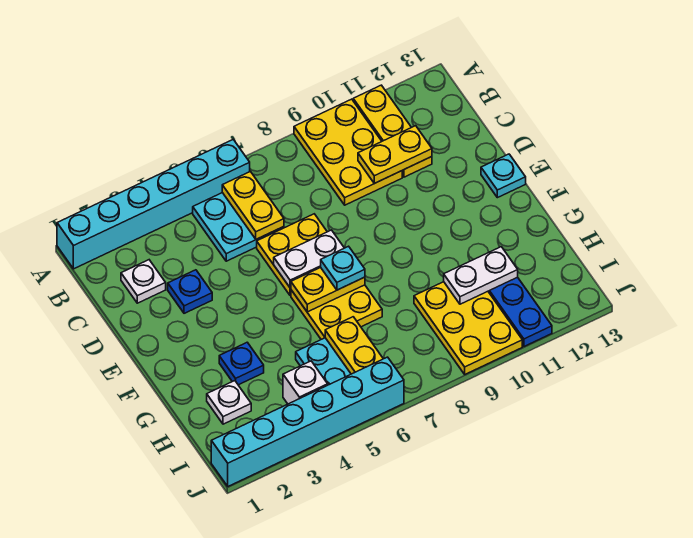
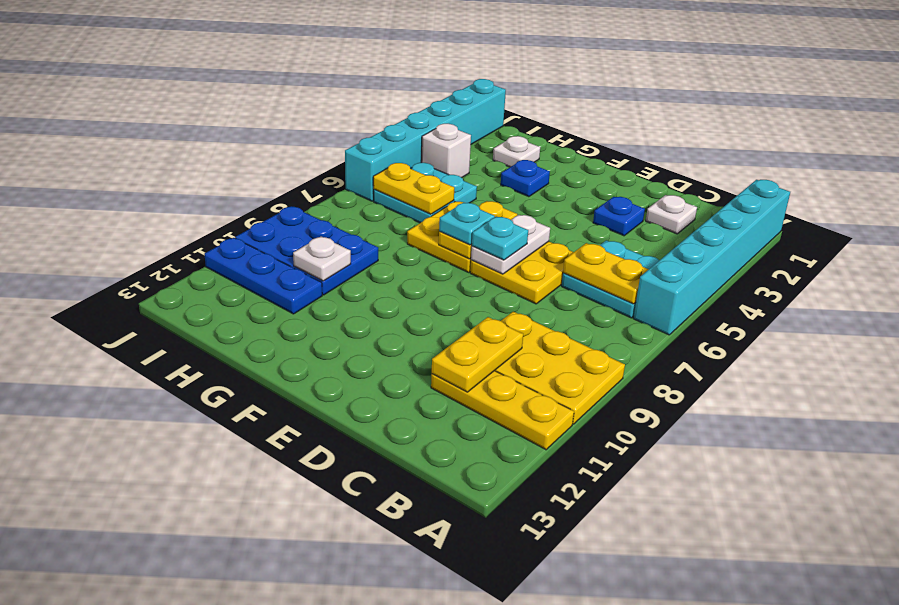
cyan 1x1 plate [481,154,526,198] -> cyan 1x1 plate moved to [472,216,528,260]
yellow 2x3 plate [414,282,522,374] -> blue 2x3 plate [235,206,378,295]
white 1x2 plate [444,247,518,304] -> white 1x1 plate [293,236,351,281]

